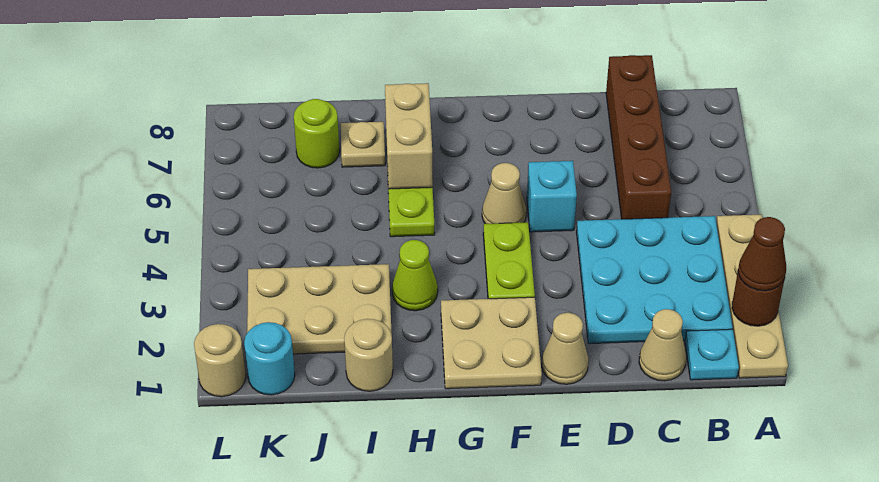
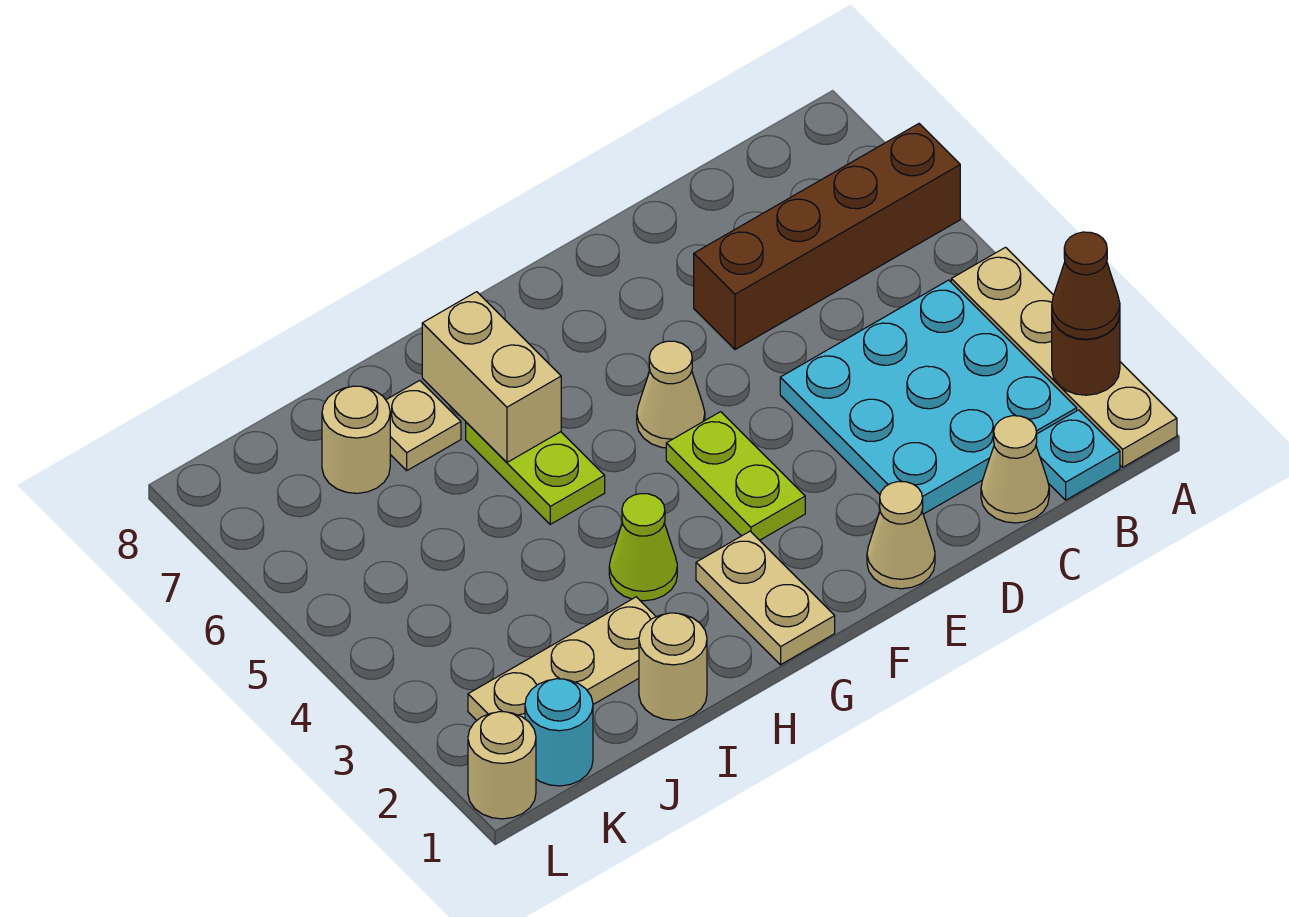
brown 1x4 brick [606,55,671,219] -> brown 1x4 brick turned to [694,124,960,350]
cyan 1x1 brick [527,161,577,232] -> none
tan 2x2 plate [441,297,542,389] -> tan 1x2 plate [696,531,835,665]
tan 2x3 plate [247,264,392,354] -> tan 1x3 plate [468,597,656,720]
lime 1x1 round brick [294,99,339,168] -> tan 1x1 round brick [322,386,390,493]

